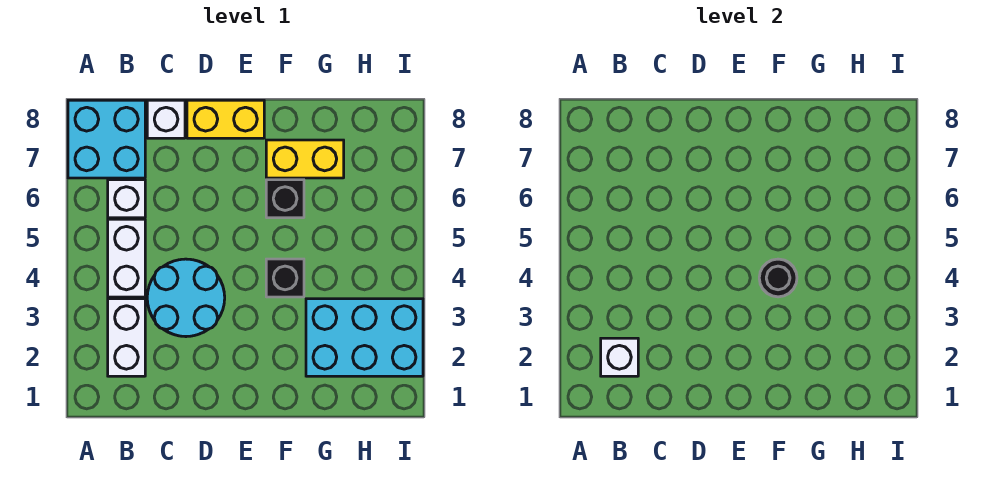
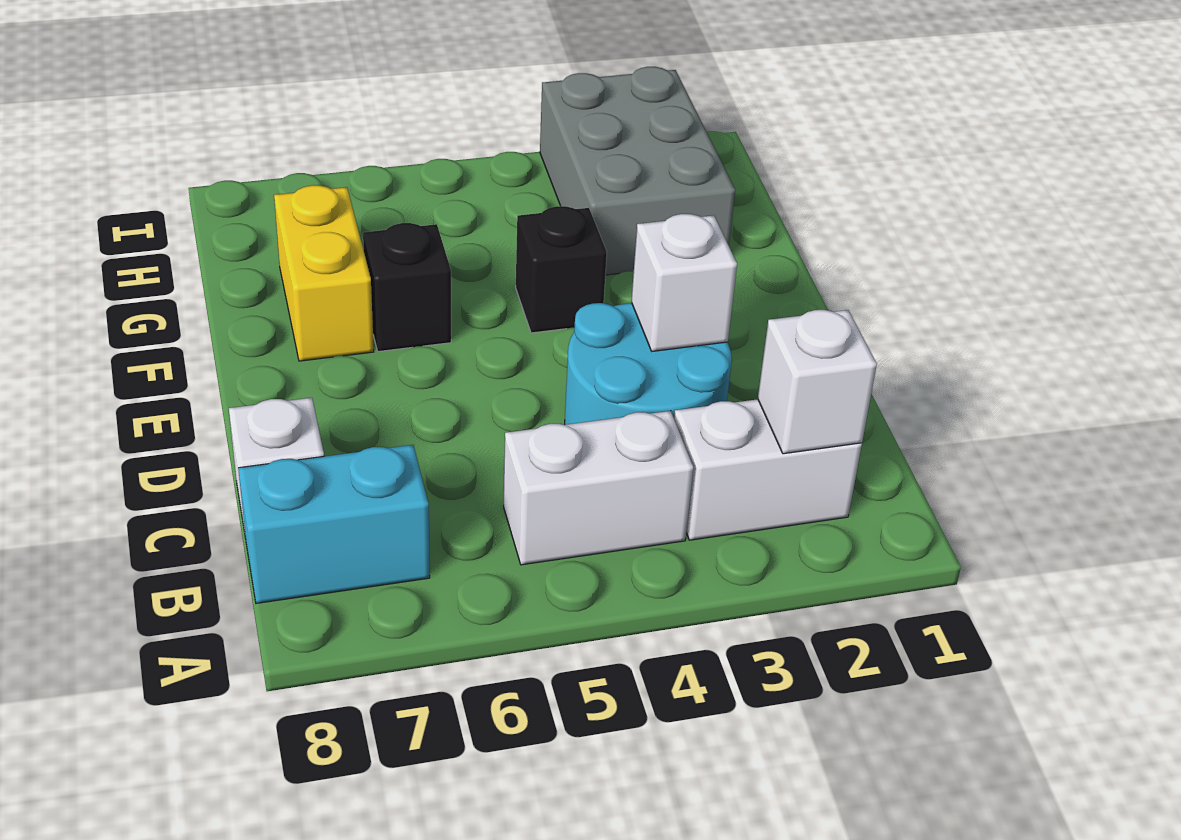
cyan 2x2 brick [68,100,145,178] -> cyan 1x2 brick [238,445,430,603]
white 1x1 brick [108,180,145,218] -> white 1x1 brick moved to [631,214,737,351]
yellow 1x2 brick [187,100,264,138] -> none
black 1x1 round brick [759,259,797,297] -> none
cyan 2x3 brick [306,299,423,376] -> grey 2x3 brick [540,67,735,275]

